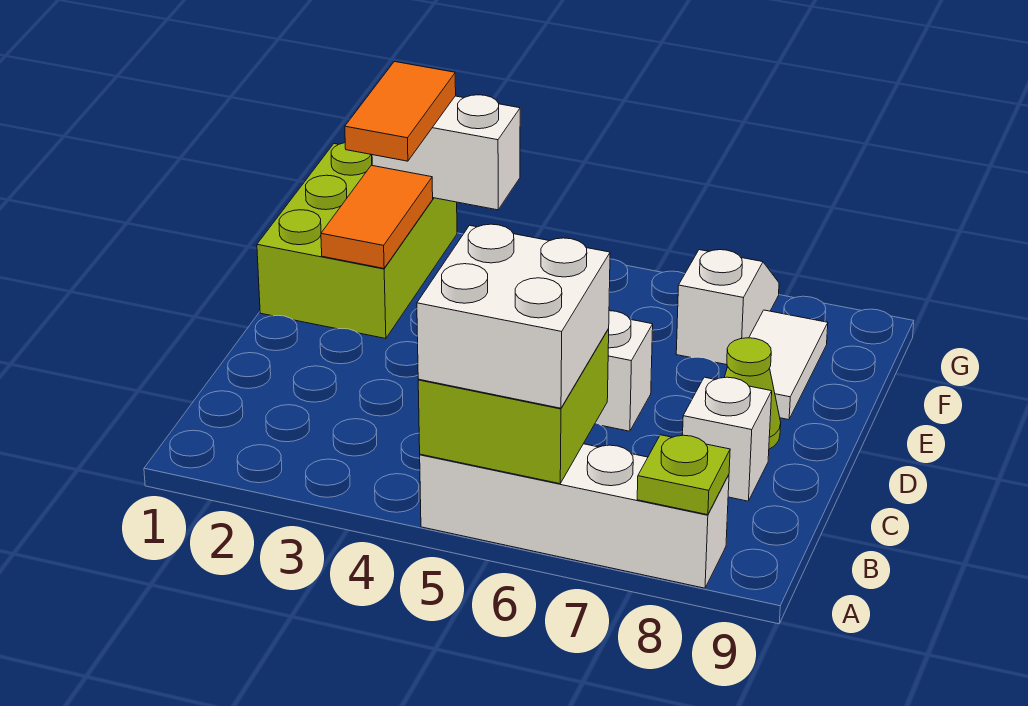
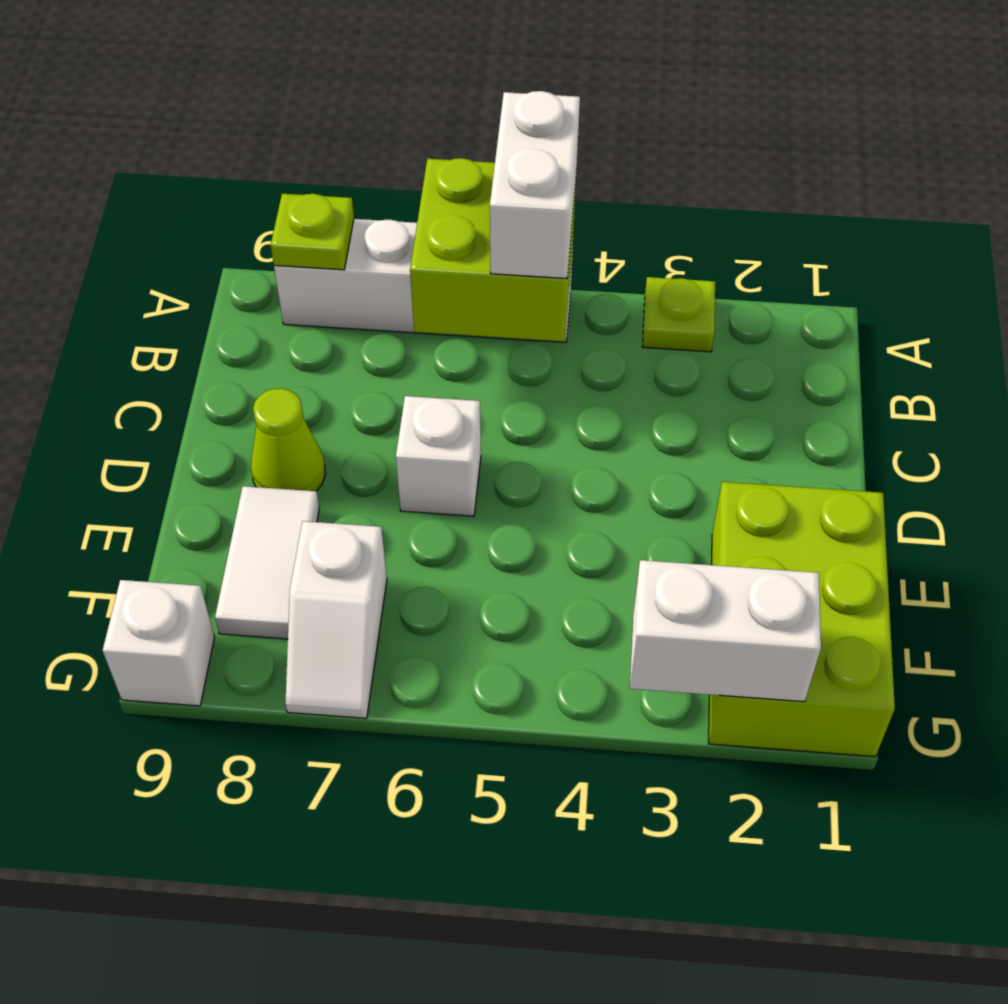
none -> lime 1x1 plate [642,277,715,352]
white 2x2 brick [417,224,610,408] -> white 1x2 brick [490,91,580,279]
white 1x1 brick [683,377,772,501] -> white 1x1 brick moved to [103,580,215,706]
orange 1x2 tile [321,165,433,268] -> none
orange 1x2 tile [345,62,456,161] -> none

